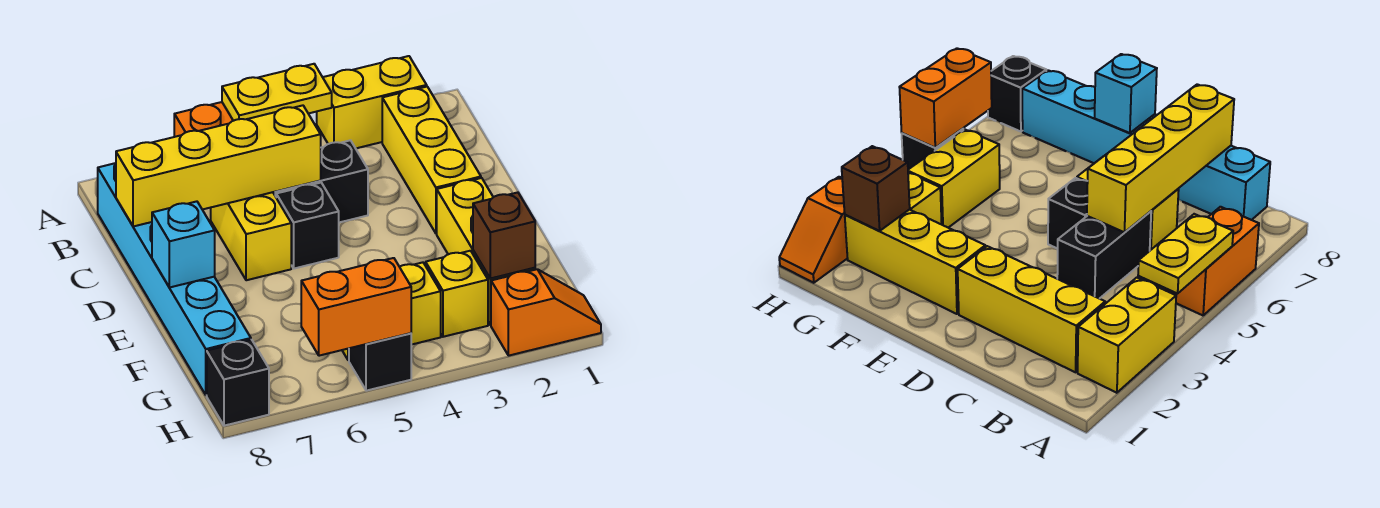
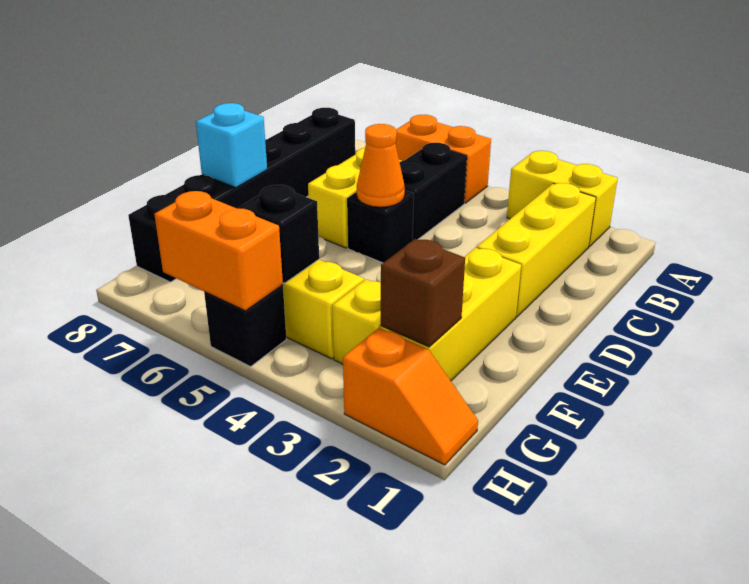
yellow 1x2 plate [222,64,332,121] -> none
cyan 1x6 brick [98,163,251,395] -> black 1x6 brick [128,108,355,282]
black 1x2 brick [273,140,368,222] -> black 1x2 brick turned to [400,143,467,240]
yellow 1x4 brick [116,105,321,227] -> none
none -> orange 1x1 cone [357,124,405,207]
black 1x1 brick [207,340,269,426] -> black 1x1 brick moved to [239,185,319,283]

